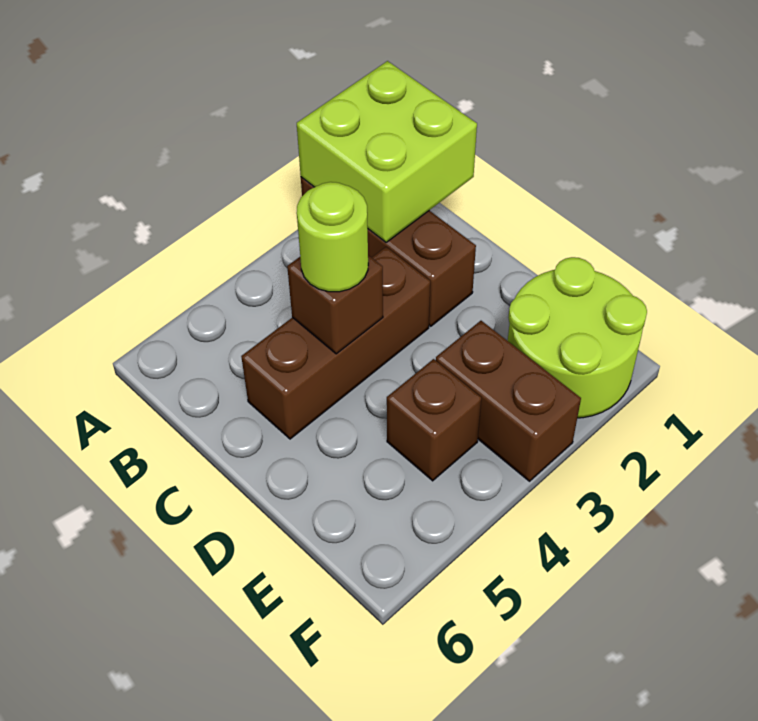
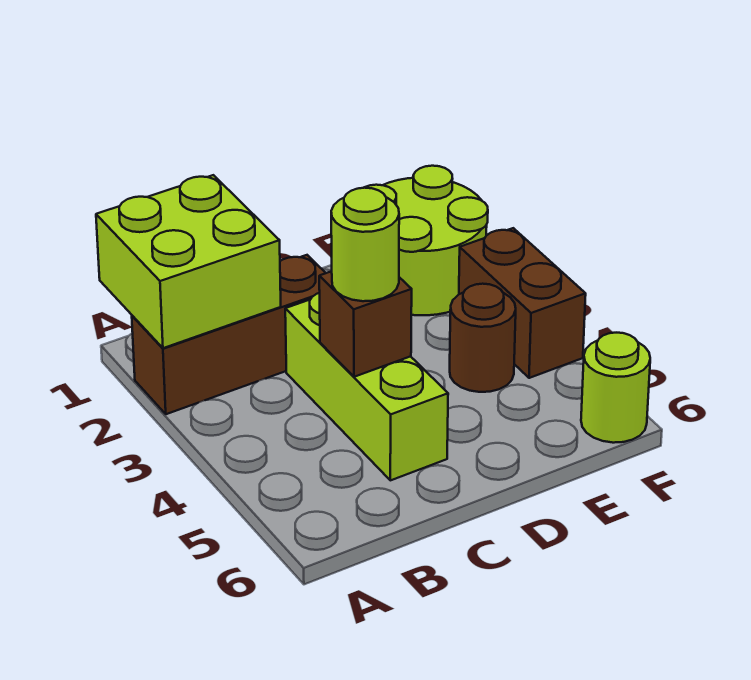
brown 1x3 brick [241,247,430,439] -> lime 1x3 brick [285,293,448,480]
brown 1x2 brick [436,321,581,481] -> brown 1x2 brick turned to [459,228,586,378]
brown 1x1 brick [387,359,481,481] -> brown 1x1 round brick [450,284,516,392]
none -> lime 1x1 round brick [581,333,650,443]

